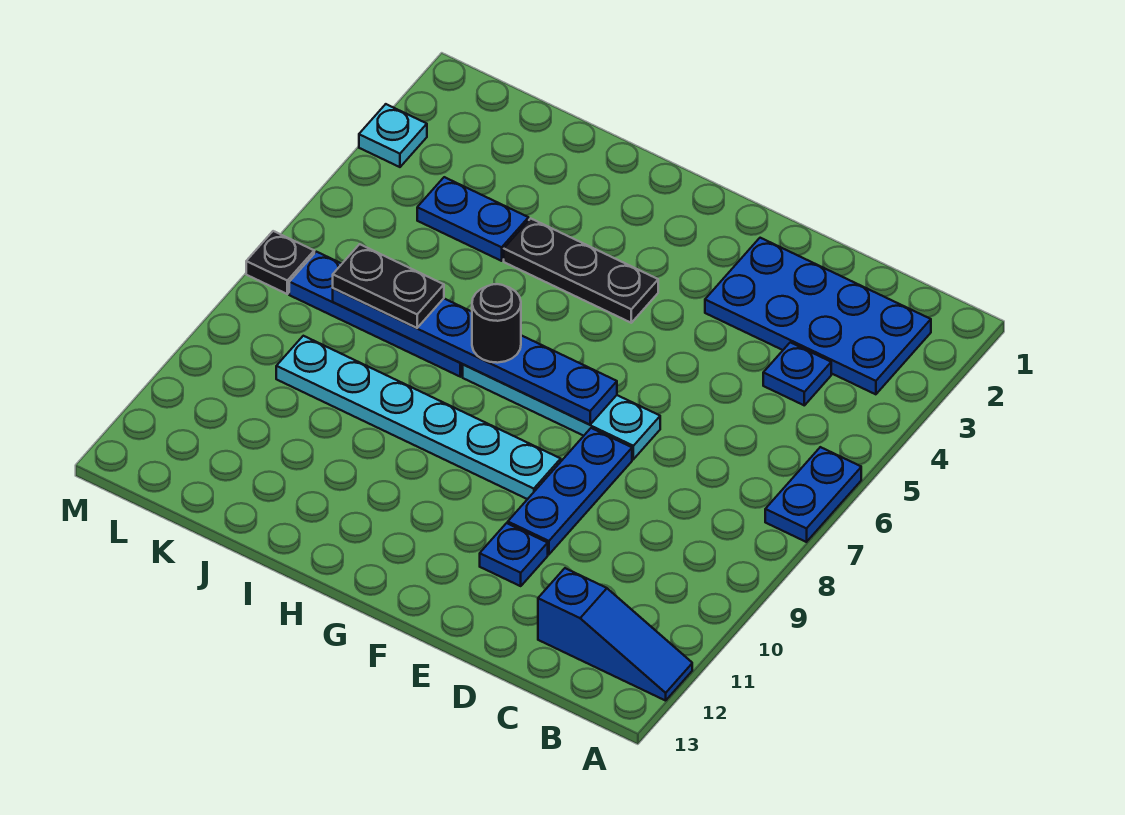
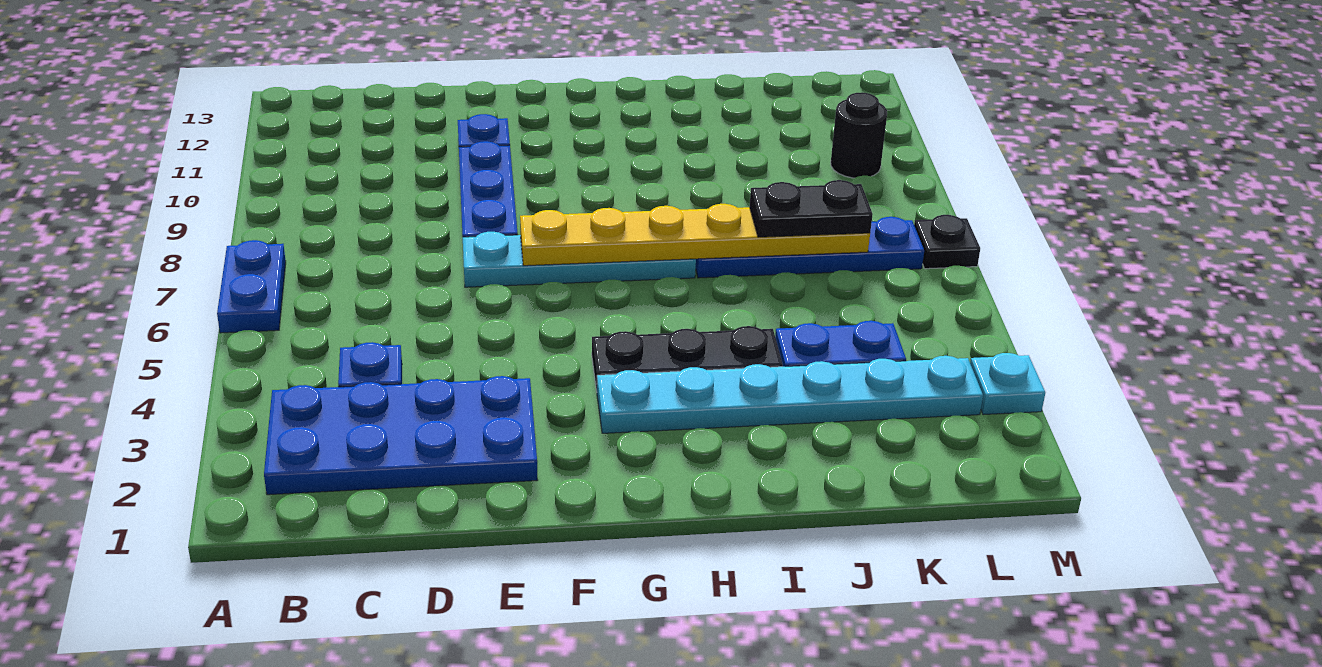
blue 1x3 slope [538,568,692,701] -> none
blue 1x6 plate [333,288,617,425] -> yellow 1x6 plate [520,204,870,266]
cyan 1x6 plate [276,336,561,499] -> cyan 1x6 plate moved to [597,356,983,433]
black 1x1 round brick [472,284,521,363] -> black 1x1 round brick moved to [831,92,887,178]

